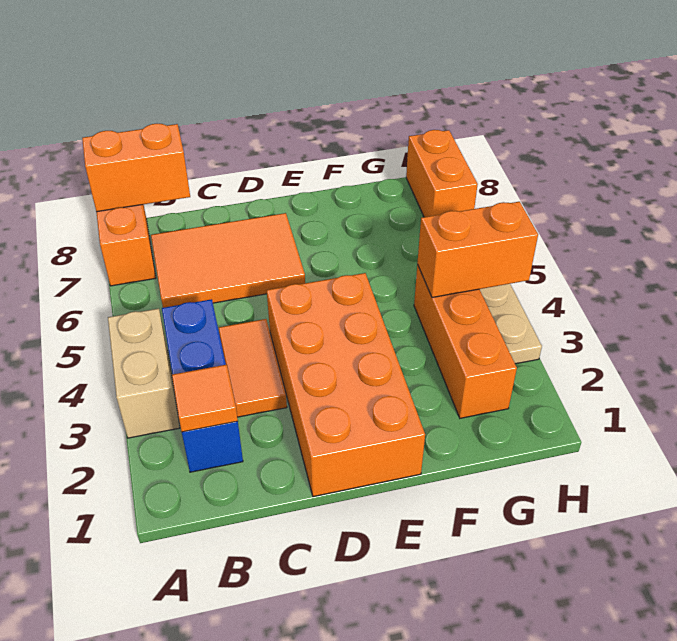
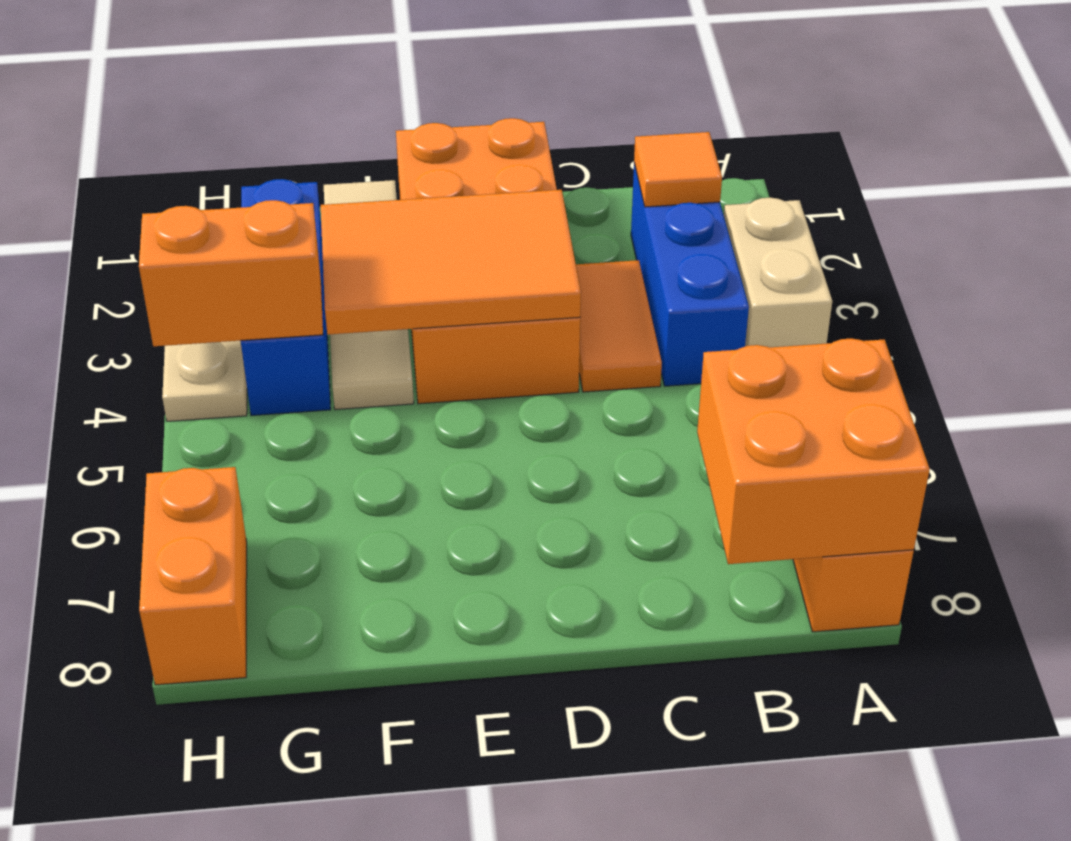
orange 1x2 brick [82,124,190,212] -> orange 2x2 brick [697,338,930,564]
orange 2x3 tile [151,213,305,308] -> orange 2x3 tile moved to [321,190,581,335]
none -> tan 1x4 tile [324,180,414,410]
orange 1x3 brick [414,265,517,418] -> blue 1x3 brick [241,179,331,416]

